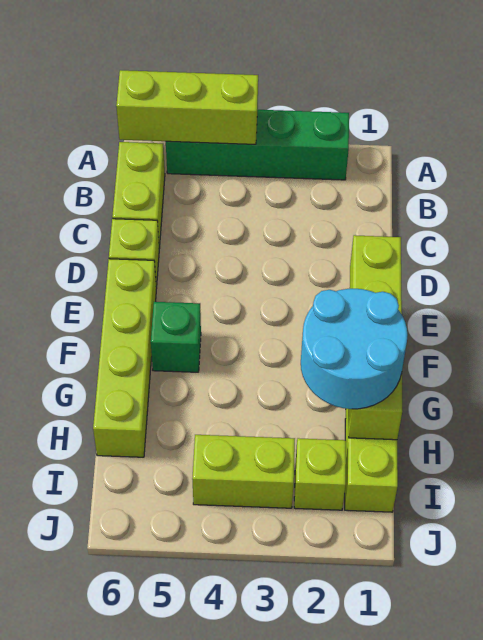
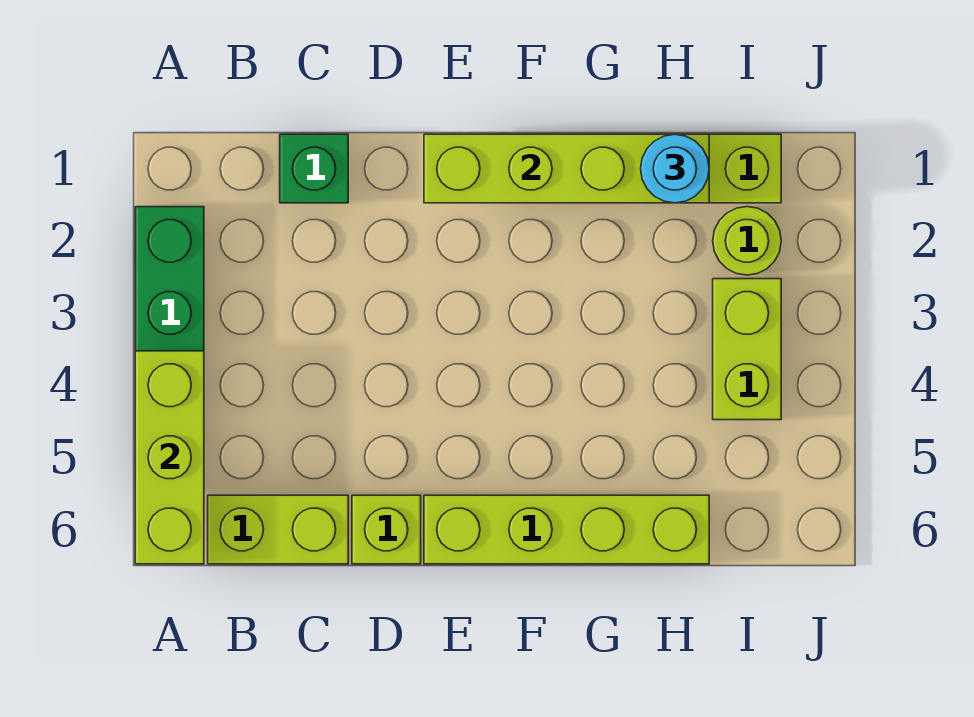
green 1x1 brick [151,302,201,372] -> green 1x1 brick moved to [280,134,348,203]
cyan 2x2 round brick [301,289,408,409] -> cyan 1x1 round brick [641,134,709,203]
lime 1x1 brick [294,438,346,510] -> lime 1x1 round brick [713,207,781,275]

